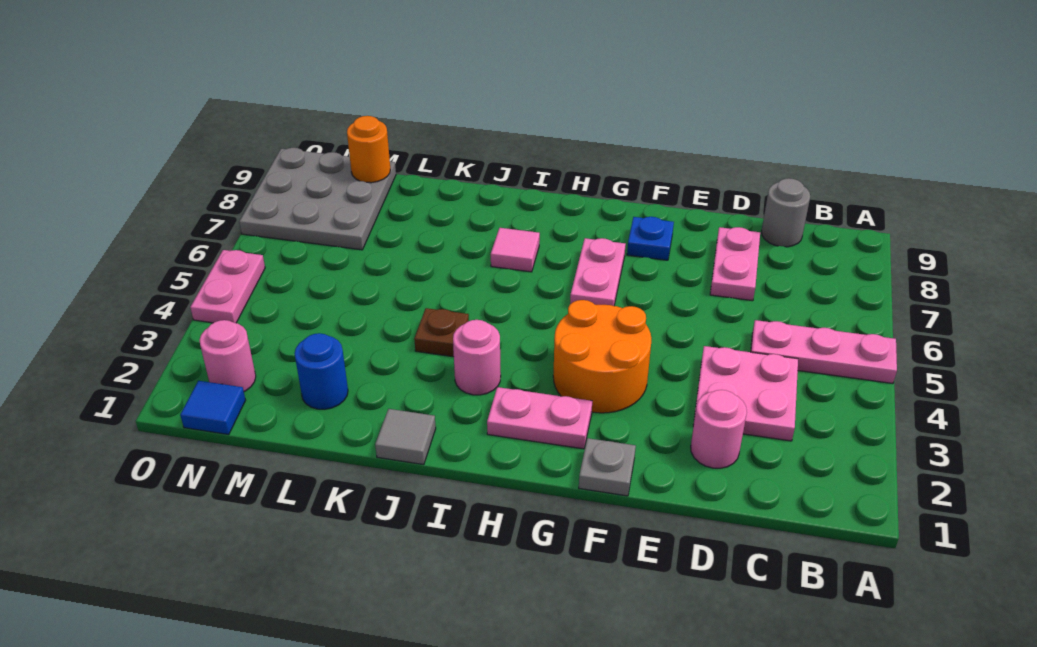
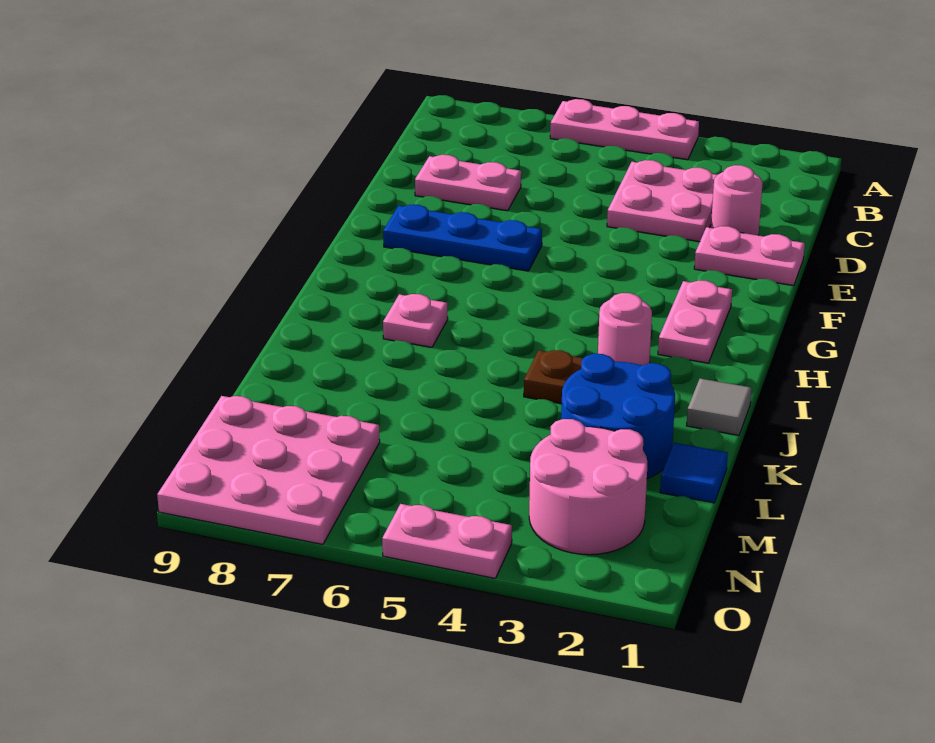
pink 1x3 plate [751,320,897,384] -> pink 1x3 plate turned to [550,99,699,160]
grey 1x1 round brick [761,178,810,247] -> none
grey 1x1 plate [579,438,636,496] -> none
orange 2x2 round brick [553,300,651,413] -> none
blue 1x1 plate [627,217,674,260] -> blue 1x3 plate [383,205,542,271]
pink 1x2 plate [570,238,626,306] -> pink 1x2 plate moved to [694,226,805,286]
pink 1x1 tile [491,228,540,272] -> pink 1x1 plate [383,294,448,347]
blue 1x1 round brick [295,333,348,409] -> blue 2x2 round brick [561,354,675,479]
grey 3x3 plate [239,148,396,250] -> pink 3x3 plate [157,396,380,544]
orange 1x1 round brick [347,116,390,183] -> none
blue 1x1 tile [180,381,246,435] -> blue 1x1 tile moved to [660,443,728,503]
pink 1x1 round brick [200,320,256,392] -> pink 2x2 round brick [529,419,647,555]

